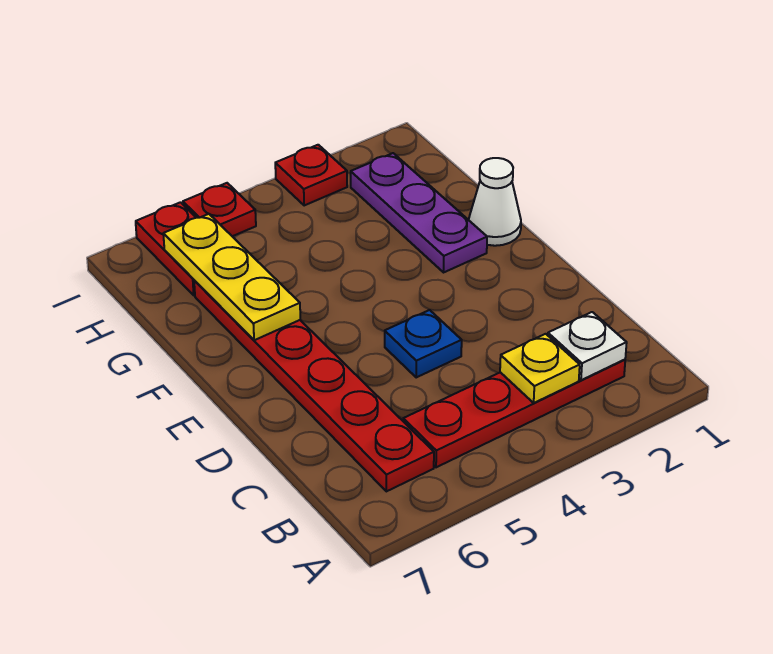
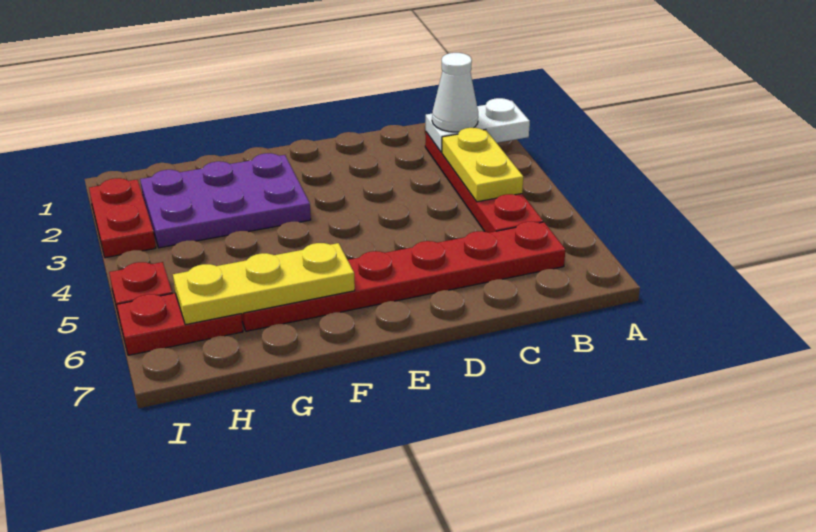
white 1x1 plate [548,312,627,380] -> white 1x2 plate [426,98,530,152]
yellow 1x1 plate [500,334,580,403] -> yellow 1x2 plate [442,128,523,202]
blue 1x1 plate [385,310,462,377] -> none
white 1x1 cone [469,158,521,246] -> white 1x1 cone moved to [432,53,478,132]
purple 1x3 plate [351,153,487,272] -> purple 2x3 plate [140,153,311,248]
red 1x1 plate [275,145,347,206] -> red 1x2 plate [89,178,156,258]

